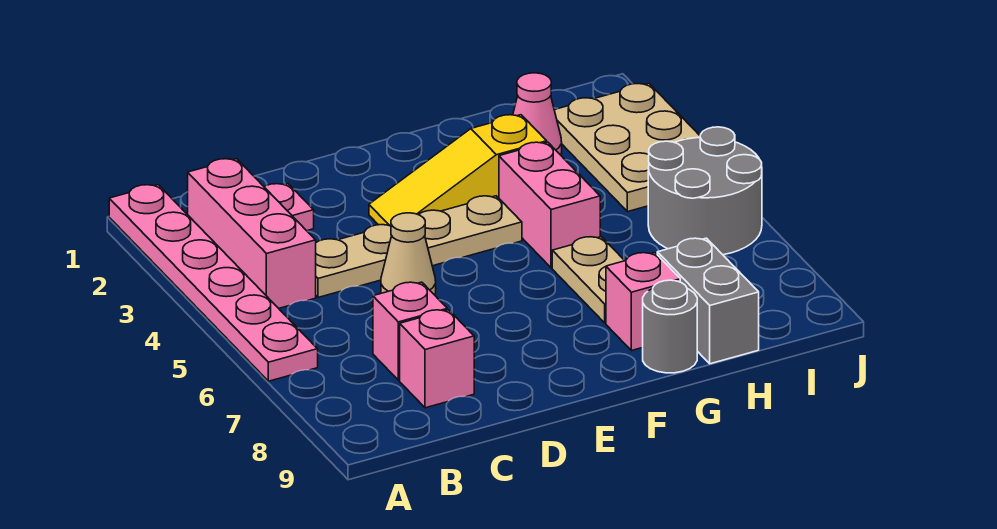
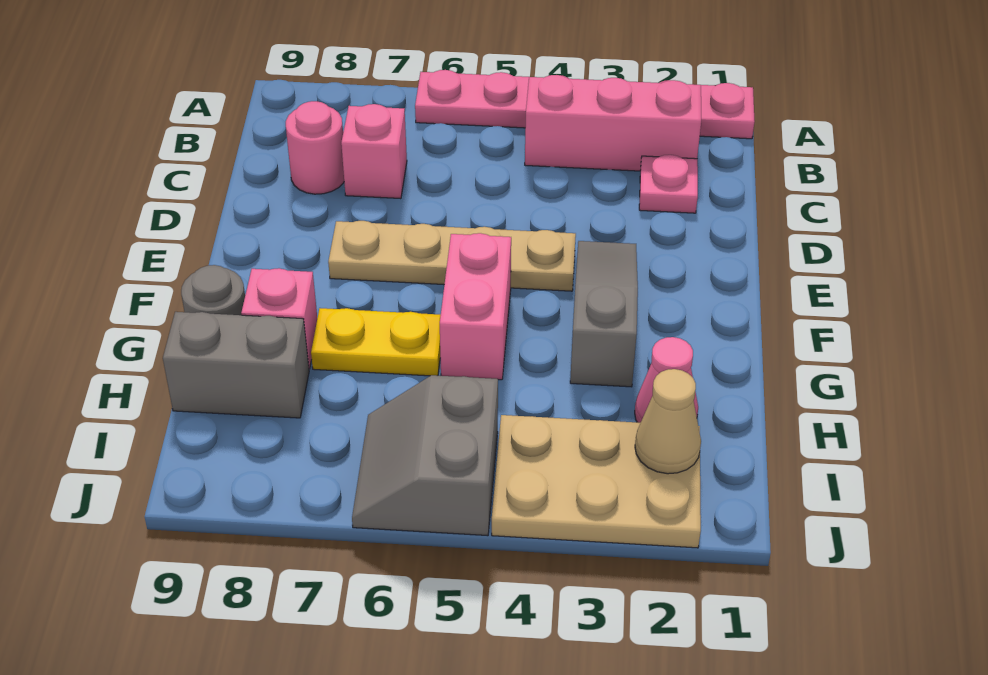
tan 1x4 plate [316,196,522,297] -> tan 1x4 plate turned to [328,221,576,291]
pink 1x1 brick [400,310,474,408] -> pink 1x1 round brick [286,101,344,194]
tan 1x1 cone [381,213,436,295] -> tan 1x1 cone moved to [635,369,701,474]
yellow 1x3 slope [369,115,547,225] -> grey 1x3 slope [570,241,638,387]
pink 1x2 brick [499,142,600,268] -> pink 1x2 brick turned to [440,233,511,380]
tan 1x2 plate [552,237,625,323] -> yellow 1x2 plate [311,308,441,376]
grey 2x2 round brick [648,127,762,255] -> grey 2x2 slope [352,375,498,536]

